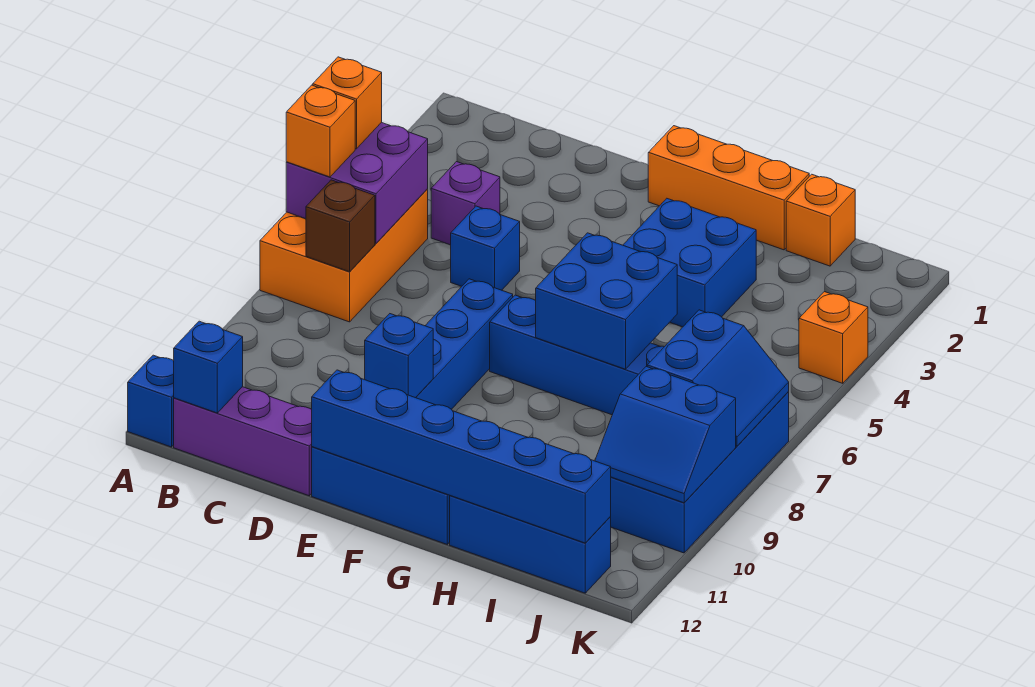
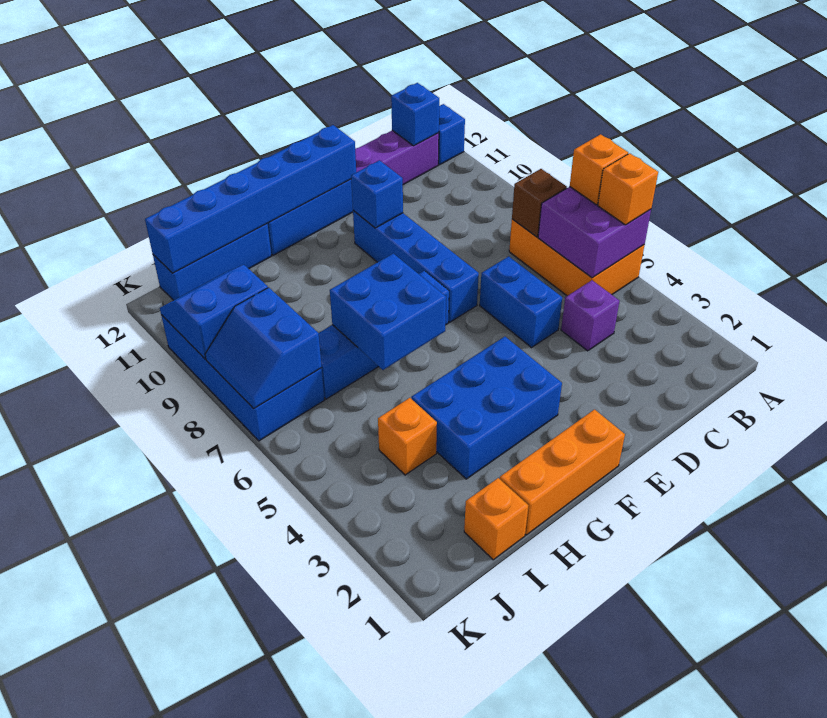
blue 1x1 brick [451,206,520,290] -> blue 1x2 brick [480,256,562,347]
blue 2x2 brick [623,199,756,327] -> blue 2x3 brick [411,337,562,479]
orange 1x1 brick [799,292,868,383] -> orange 1x1 brick moved to [378,398,437,475]

